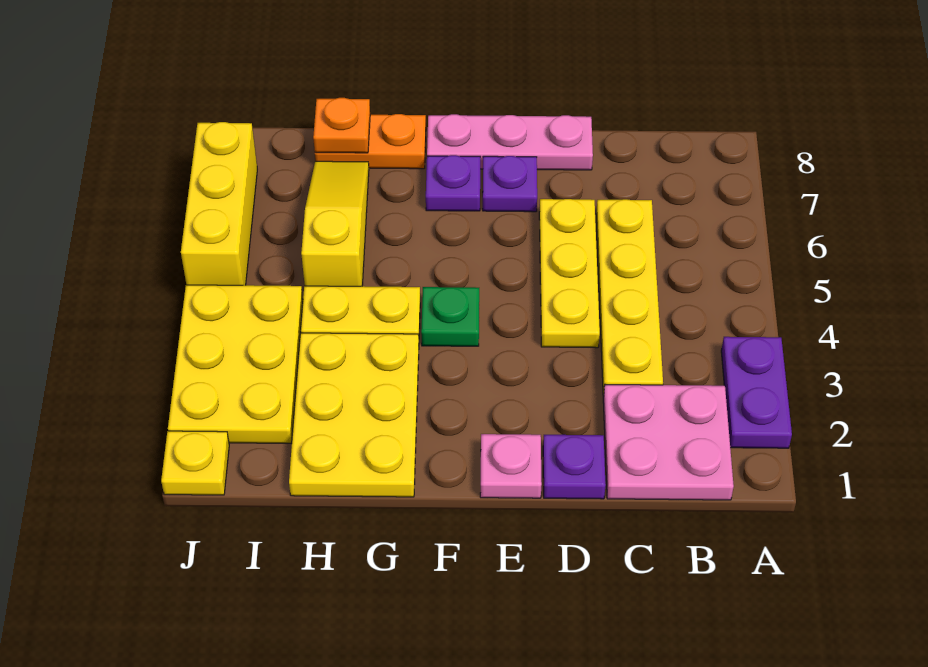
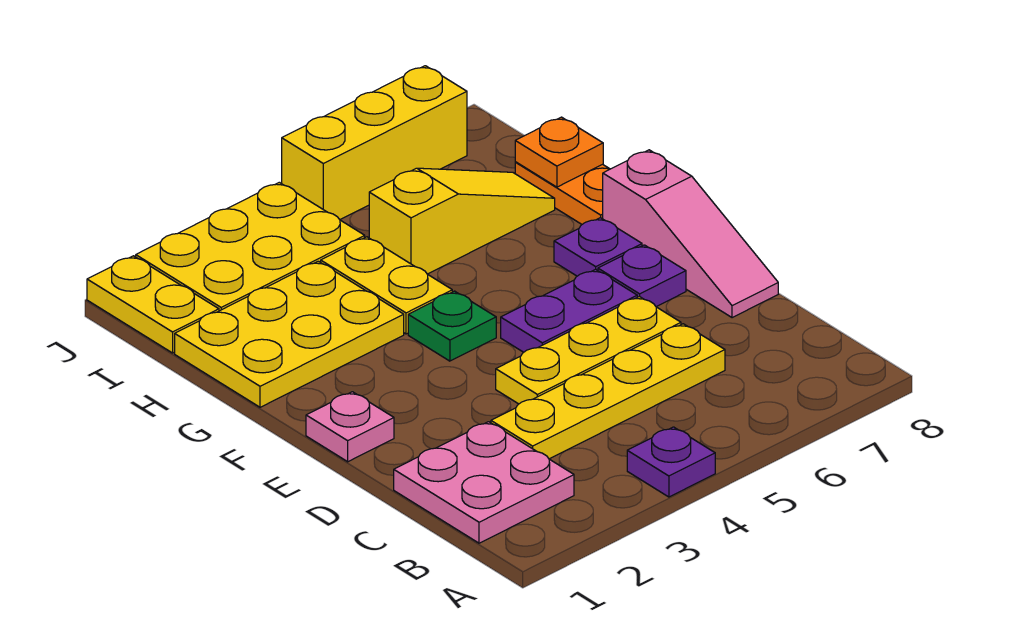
purple 1x2 plate [721,337,792,448] -> purple 1x2 plate moved to [501,269,637,352]
purple 1x1 plate [543,435,606,499] -> purple 1x1 plate moved to [627,427,715,497]
pink 1x3 plate [427,114,593,170] -> pink 1x3 slope [603,150,778,318]
yellow 1x1 plate [161,431,229,495] -> yellow 1x2 plate [87,256,219,353]

